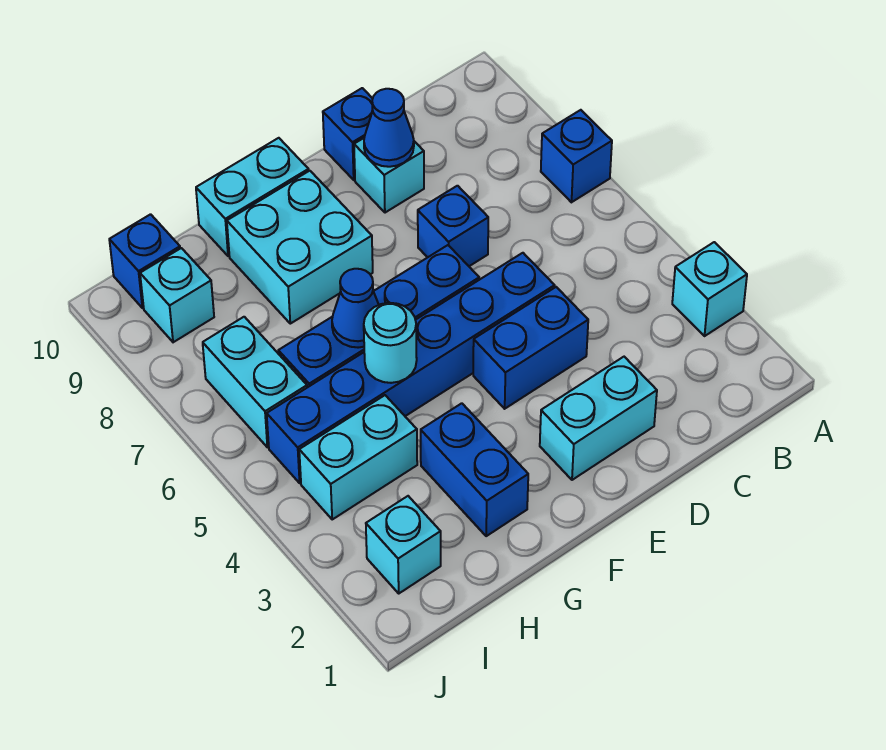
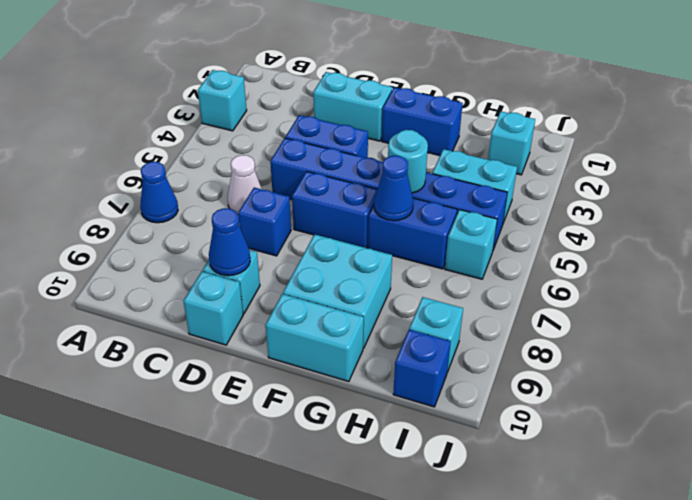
blue 1x1 brick [541,110,612,202] -> blue 1x1 cone [140,162,178,223]
none -> white 1x1 cone [228,155,262,214]
blue 1x1 brick [323,88,373,180] -> cyan 1x1 brick [183,271,243,345]
blue 1x2 brick [421,403,528,536] -> blue 1x2 brick turned to [382,87,463,155]
cyan 1x2 brick [203,317,307,447] -> cyan 1x1 brick [445,210,497,279]

